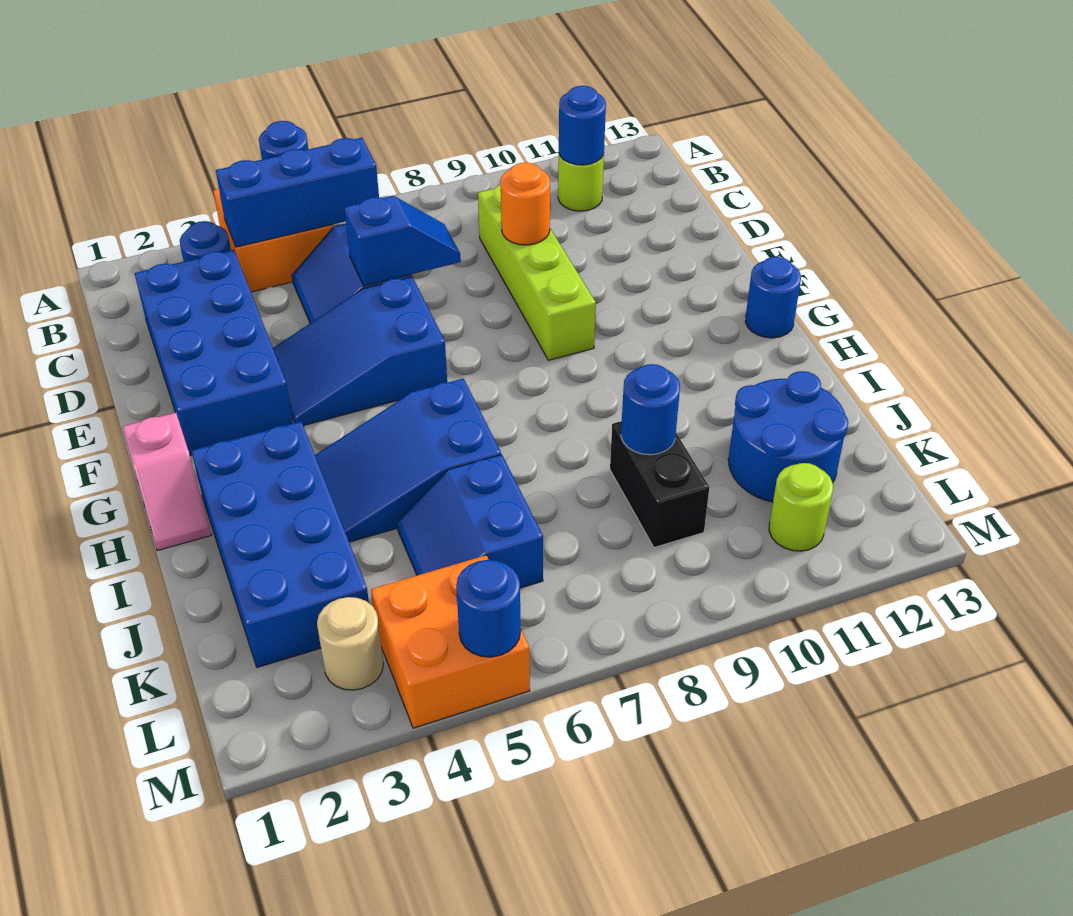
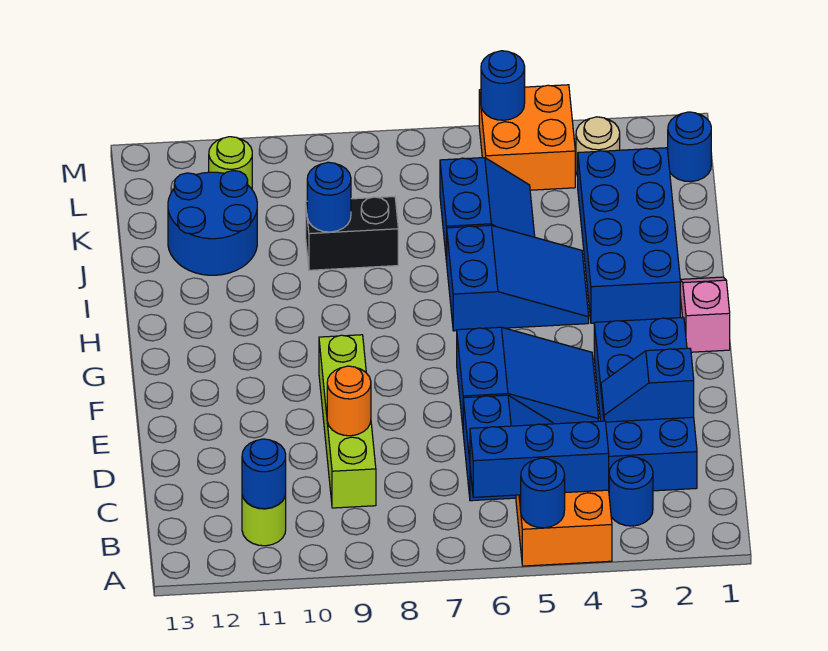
blue 1x2 slope [344,196,461,286] -> blue 1x2 slope moved to [601,348,694,422]
blue 1x1 round brick [745,257,801,338] -> blue 1x1 round brick moved to [668,112,711,182]
black 1x2 brick [610,421,709,548] -> black 1x2 brick turned to [306,197,398,270]

